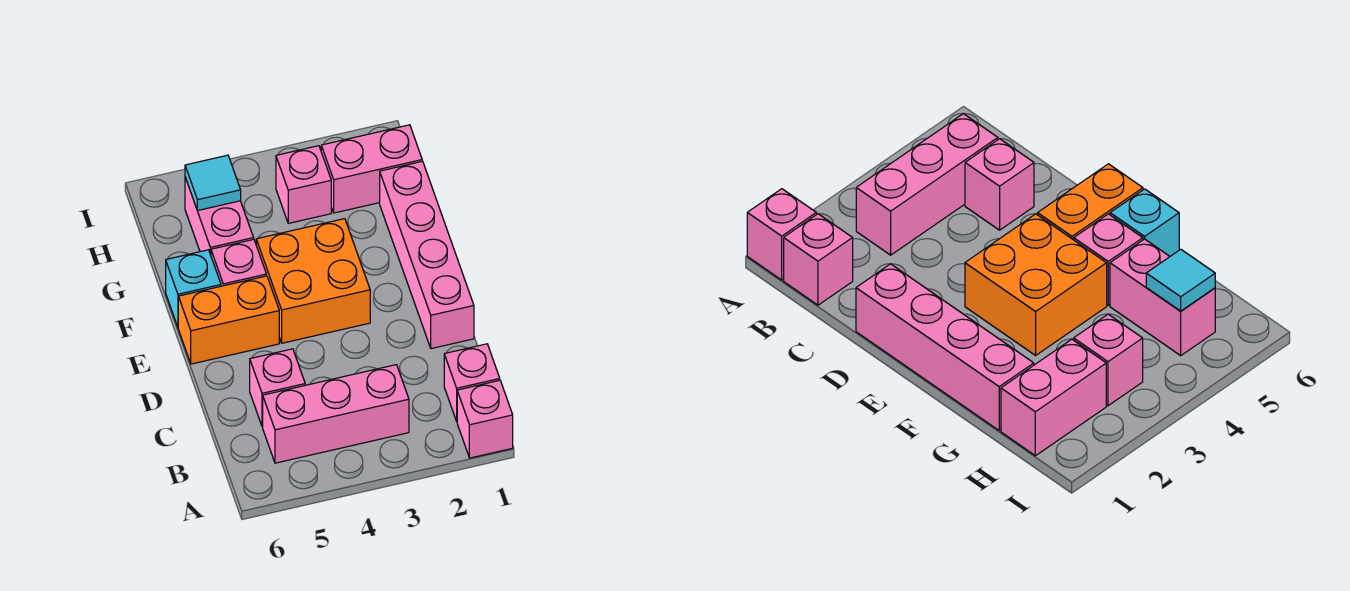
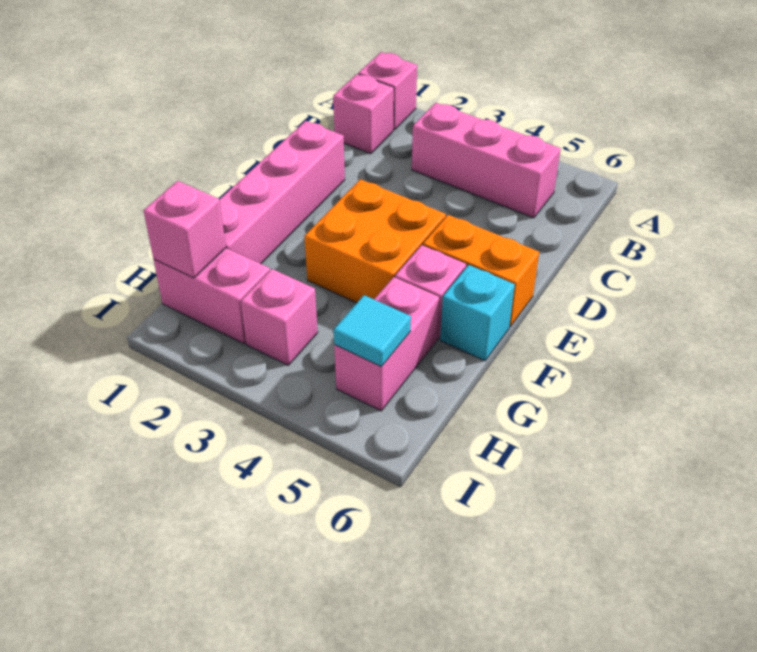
pink 1x1 brick [250,349,305,427] -> pink 1x1 brick moved to [143,181,226,278]

